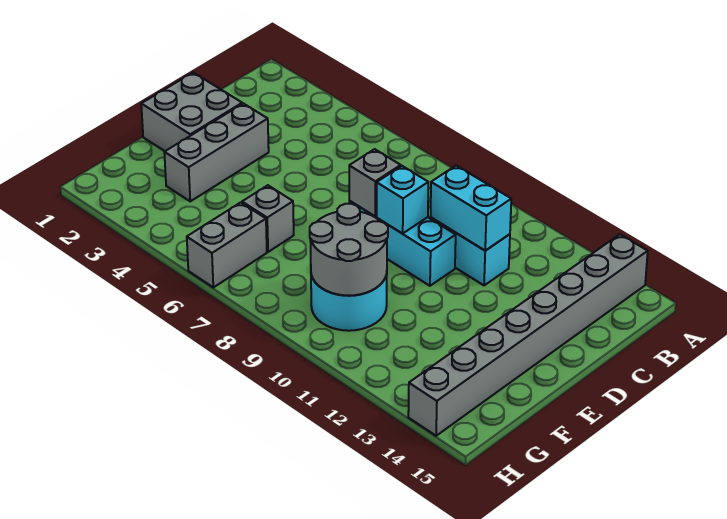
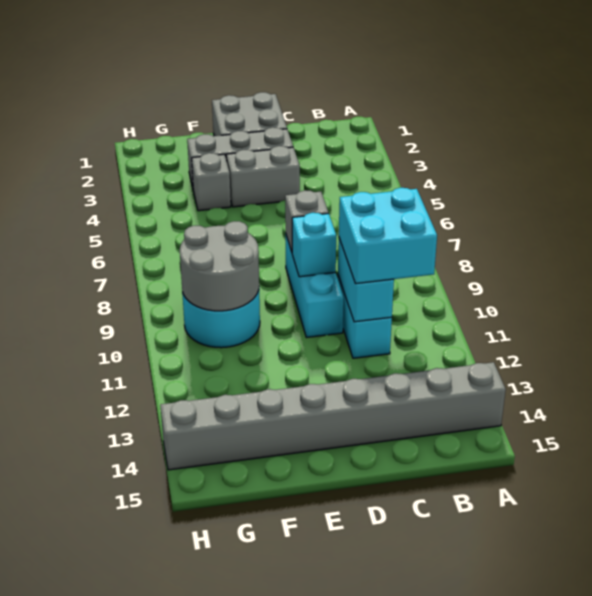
none -> cyan 2x2 brick [339,188,437,284]
grey 1x1 brick [242,185,294,252] -> grey 1x1 brick moved to [192,153,231,211]
grey 1x2 brick [187,202,267,287] -> grey 1x2 brick moved to [226,146,300,207]

